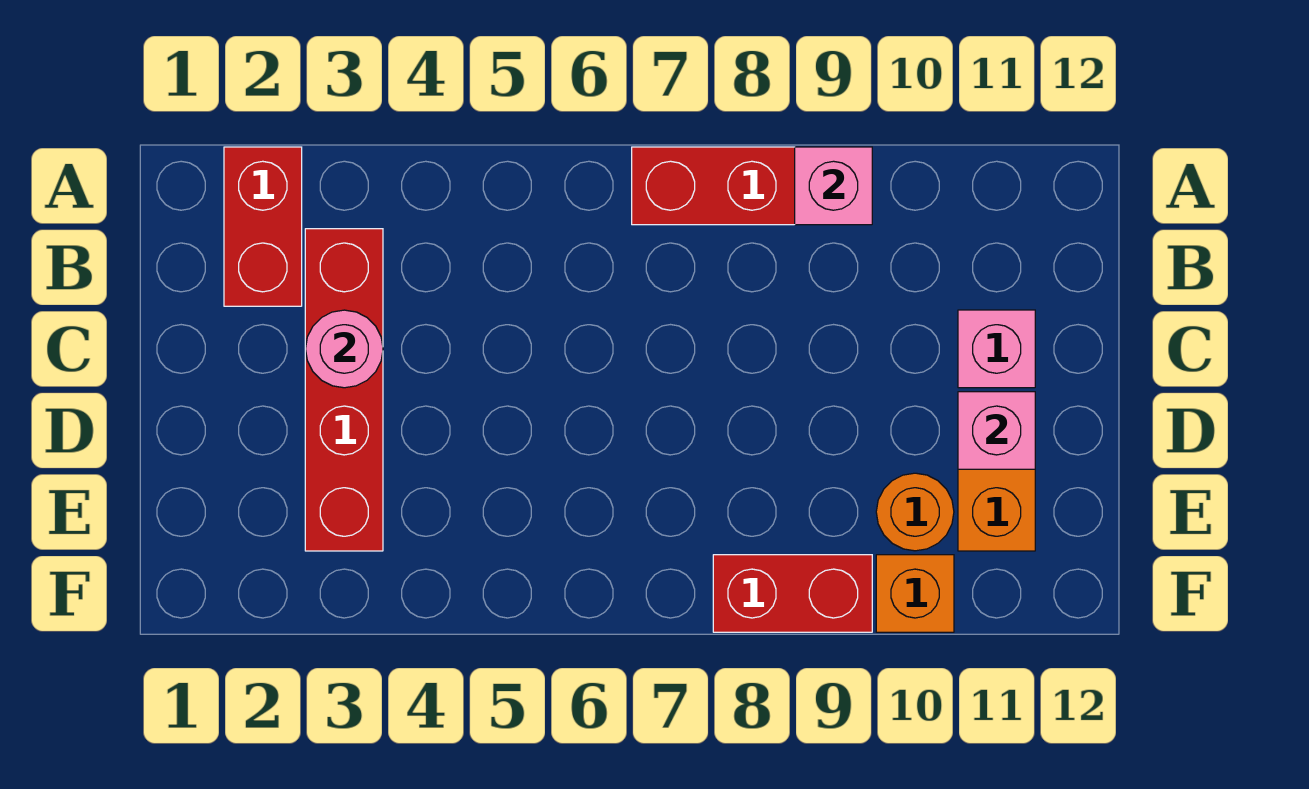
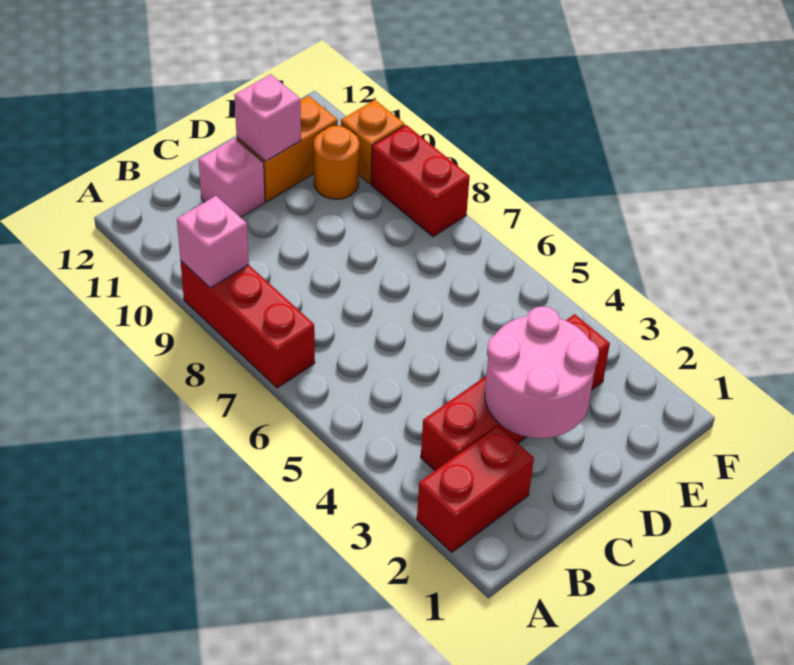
pink 1x1 round brick [306,310,383,388] -> pink 2x2 round brick [485,307,599,438]

